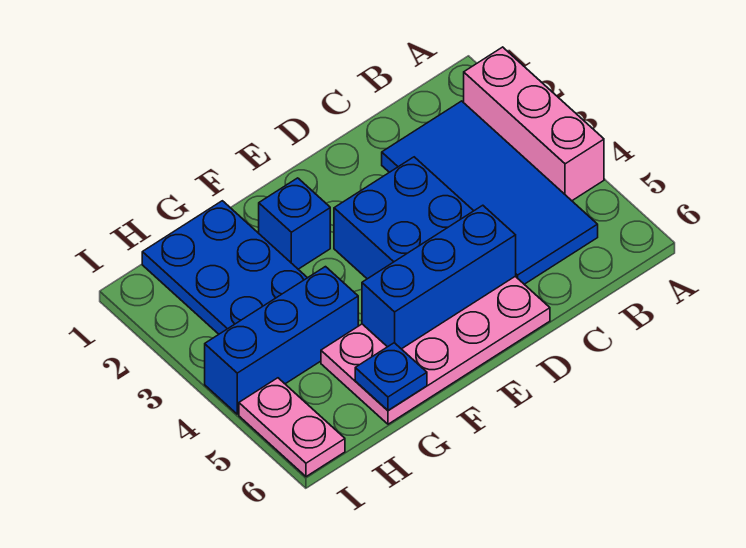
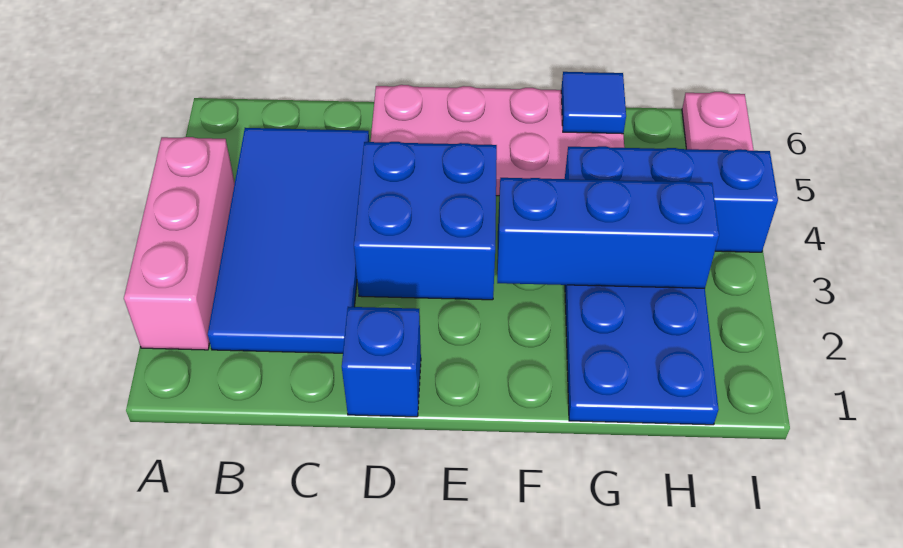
blue 1x3 brick [362,205,516,349] -> blue 1x3 brick moved to [497,178,719,288]
blue 1x1 brick [259,178,330,269] -> blue 1x1 brick moved to [342,307,421,417]
blue 1x1 plate [355,343,427,410] -> blue 1x1 tile [561,72,626,134]

